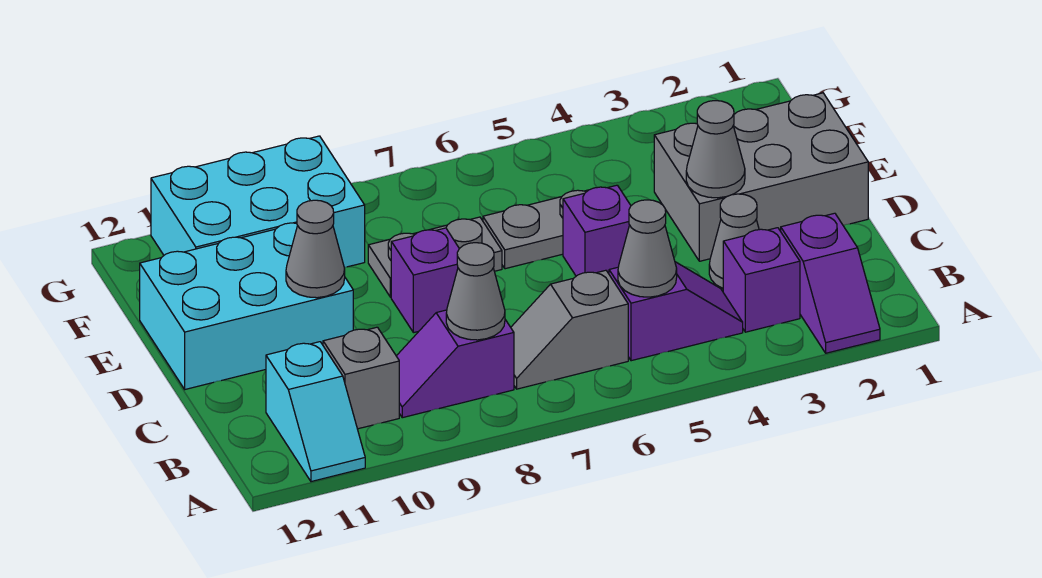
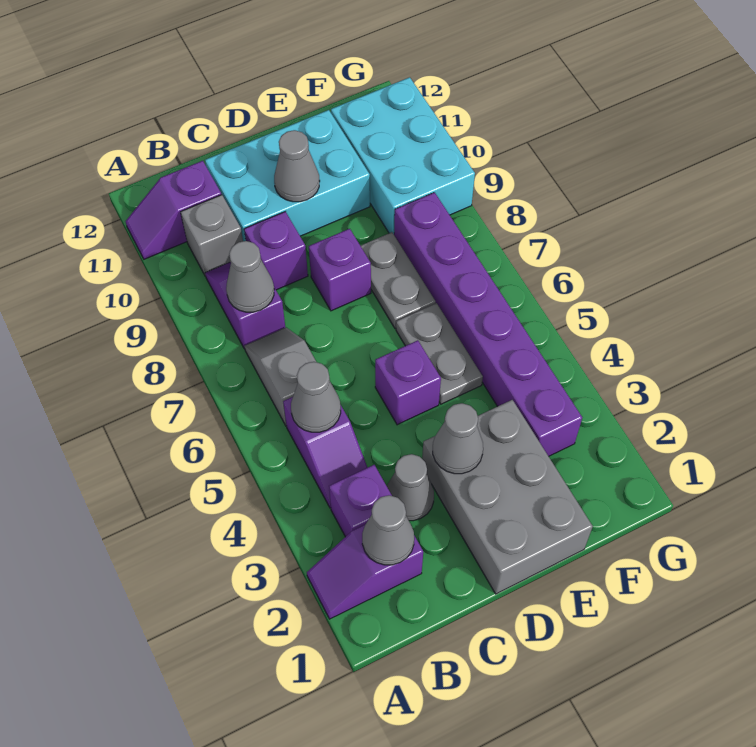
cyan 1x2 slope [266,342,365,482] -> purple 1x2 slope [125,161,221,259]
none -> grey 1x1 cone [362,495,414,565]
none -> purple 1x1 brick [244,212,308,290]
cyan 2x3 brick [140,223,353,389] -> cyan 2x3 brick turned to [205,110,370,241]
none -> purple 1x6 brick [394,193,582,456]

